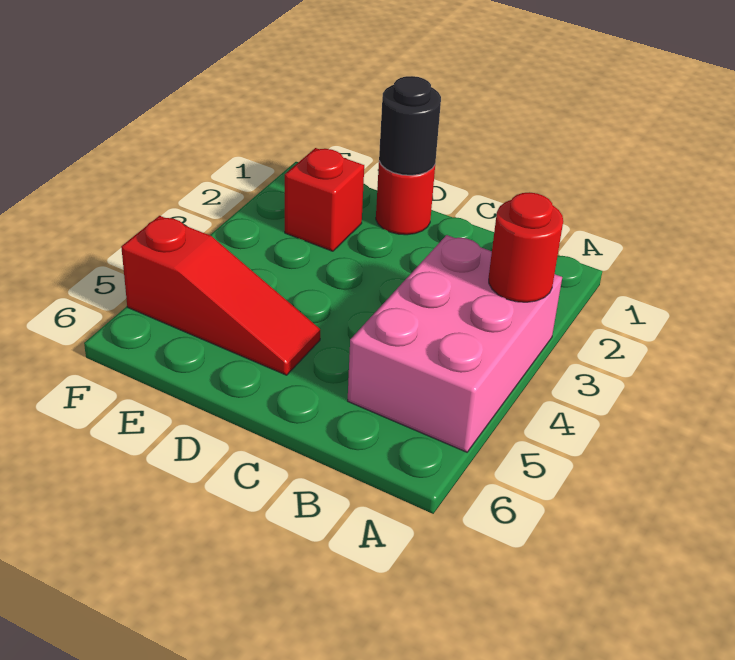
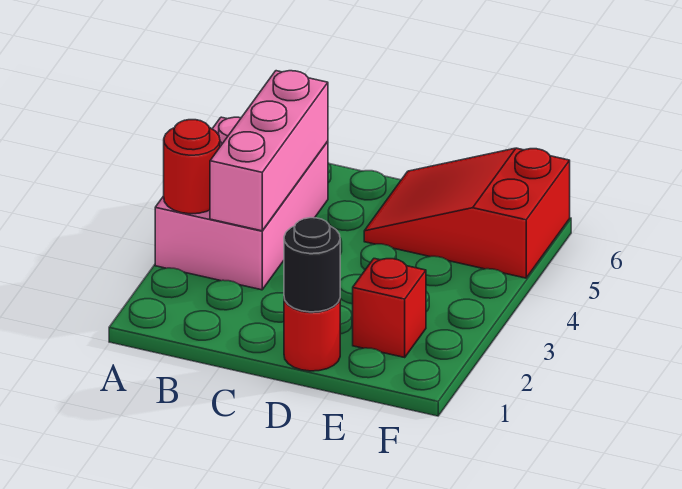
none -> pink 1x3 brick [210,71,328,231]
red 1x3 slope [121,216,320,375] -> red 2x3 slope [364,148,570,278]

